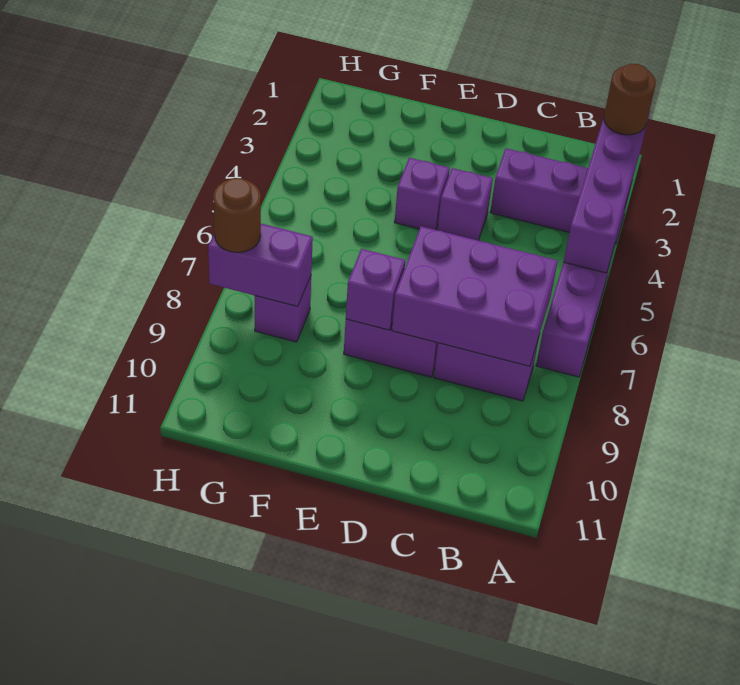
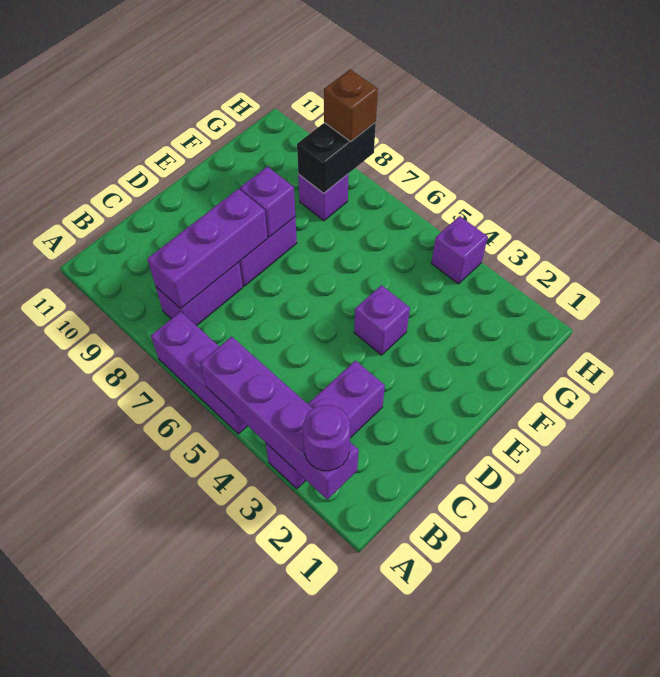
brown 1x1 round brick [604,64,656,135] -> purple 1x1 round brick [303,405,350,471]
purple 2x3 brick [392,226,558,367] -> purple 1x3 brick [147,189,268,309]
purple 1x1 brick [437,168,493,241] -> purple 1x1 brick moved to [431,216,488,284]
purple 1x2 brick [208,224,313,307] -> black 1x2 brick [297,123,376,193]
brown 1x1 round brick [213,178,261,253] -> brown 1x1 brick [324,69,378,141]

